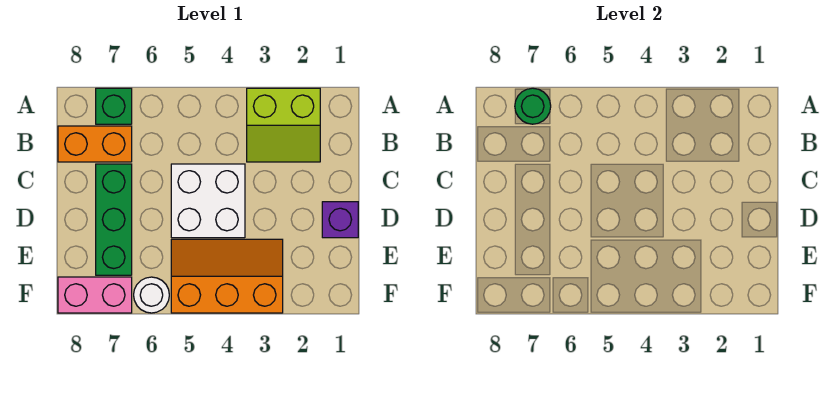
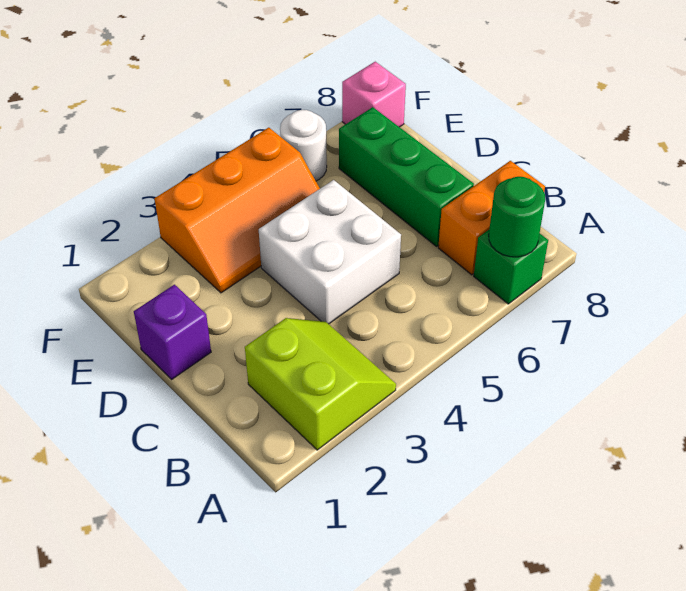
lime 2x2 slope [247,88,320,162] -> lime 2x2 slope turned to [245,318,396,450]
pink 1x2 brick [58,277,132,313] -> pink 1x1 brick [342,62,406,127]

